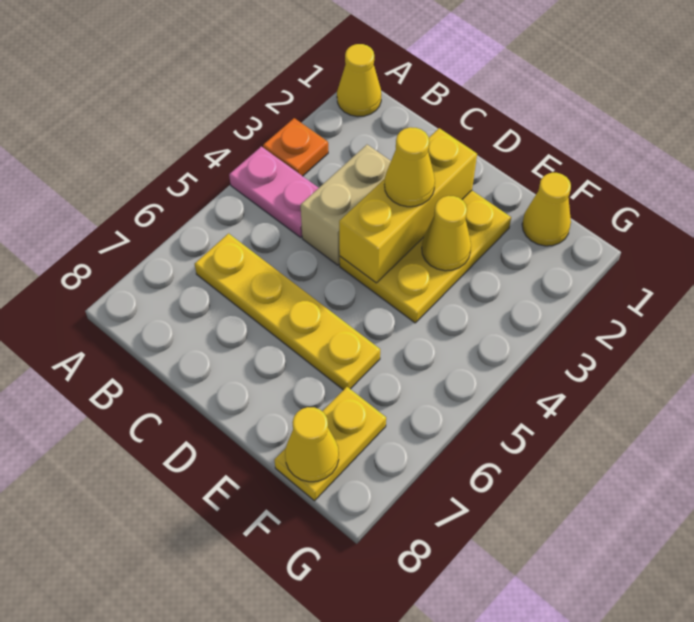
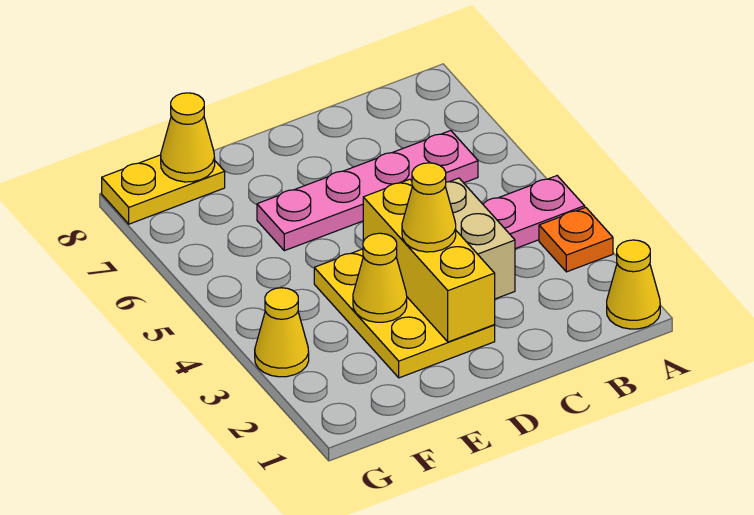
yellow 1x4 plate [195,233,380,390] -> pink 1x4 plate [257,131,478,251]
yellow 1x1 cone [522,173,571,246] -> yellow 1x1 cone moved to [255,288,309,377]
yellow 1x2 plate [274,387,386,501] -> yellow 1x2 plate turned to [102,155,225,224]

